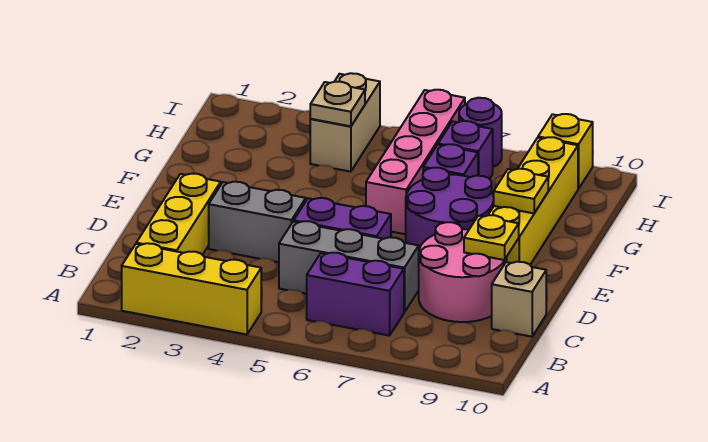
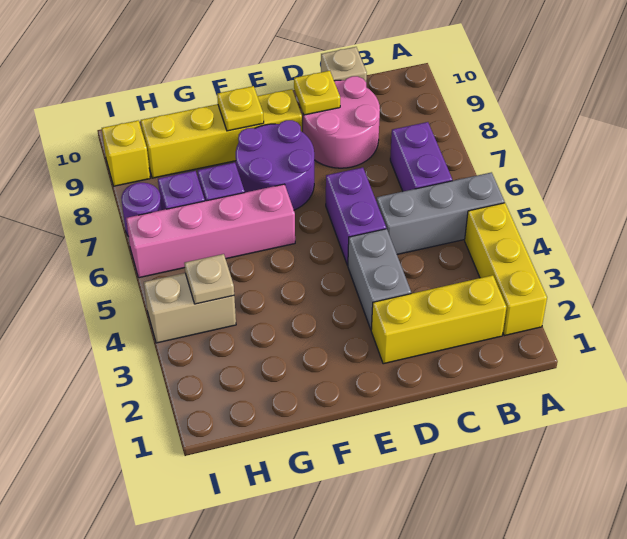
grey 1x3 brick [279,221,419,312] -> grey 1x3 brick turned to [376,172,504,254]

